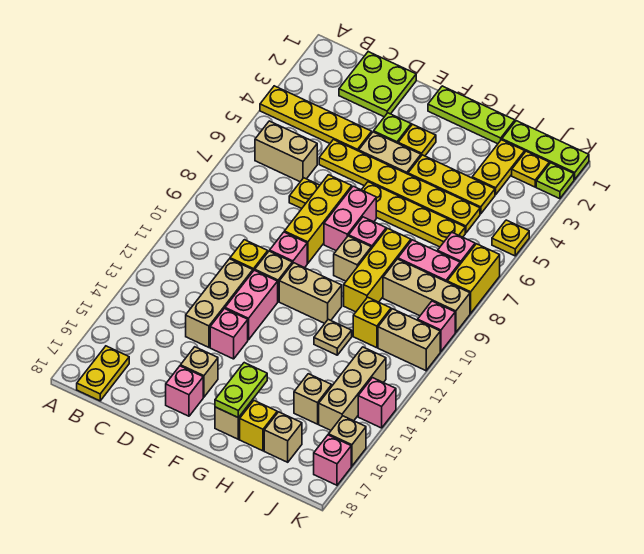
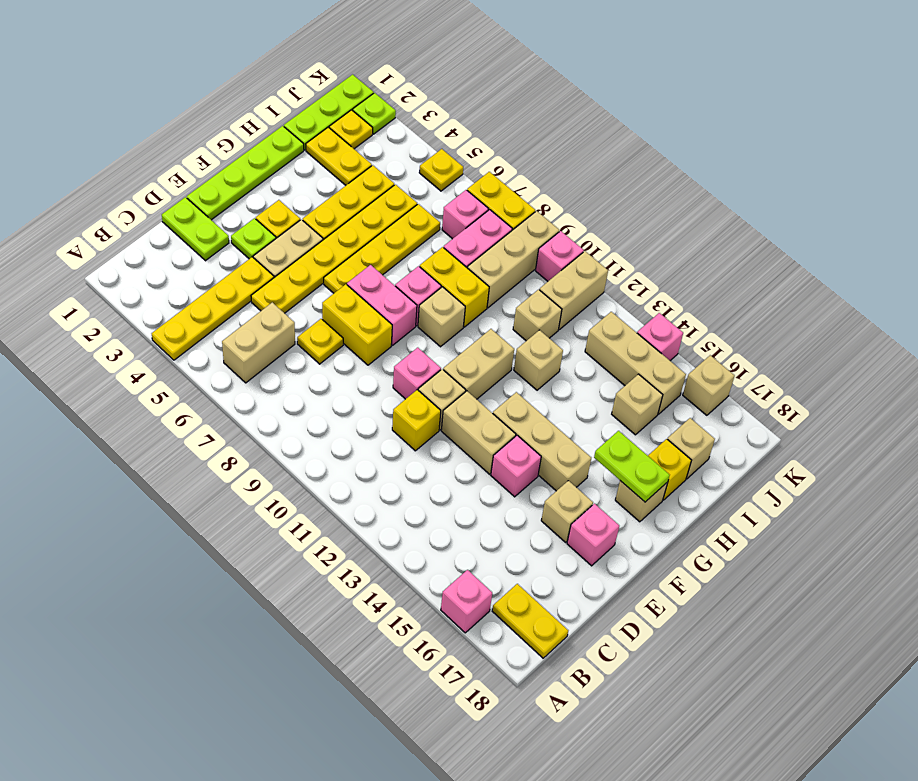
lime 2x2 plate [339,52,416,117] -> lime 1x2 plate [162,197,229,261]
tan 1x3 brick [186,259,253,347] -> tan 1x3 brick moved to [493,392,591,491]
yellow 1x3 brick [284,175,352,263] -> yellow 1x2 brick [322,284,392,365]
pink 1x2 brick [225,270,278,340] -> tan 1x2 brick [441,391,516,474]
lime 1x3 plate [428,86,515,144] -> lime 1x4 plate [187,126,304,220]
yellow 1x3 brick [344,228,411,312] -> yellow 1x2 brick [420,247,489,327]
tan 1x1 plate [314,319,352,355] -> tan 1x1 brick [514,330,563,390]
yellow 1x1 brick [353,297,391,348] -> tan 1x1 brick [513,290,562,341]
pink 1x1 brick [314,435,351,485] -> pink 1x1 brick moved to [441,570,492,633]

